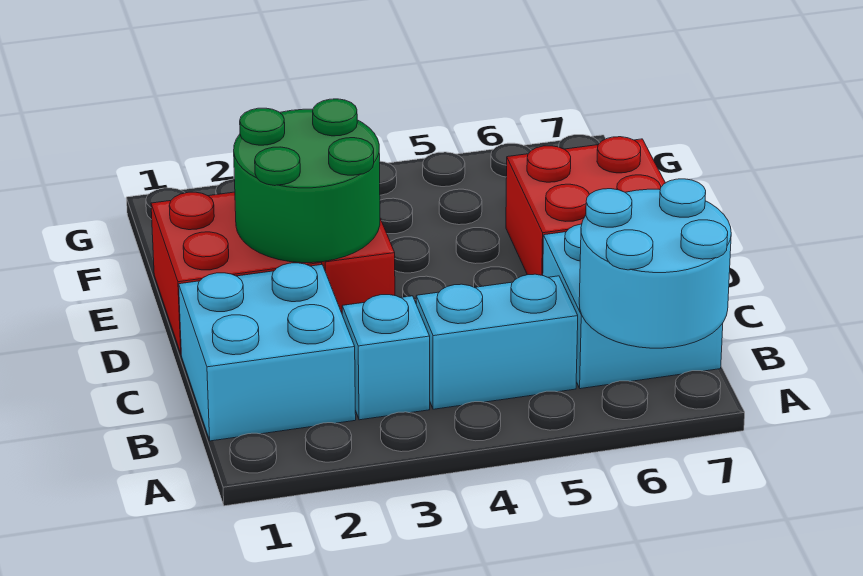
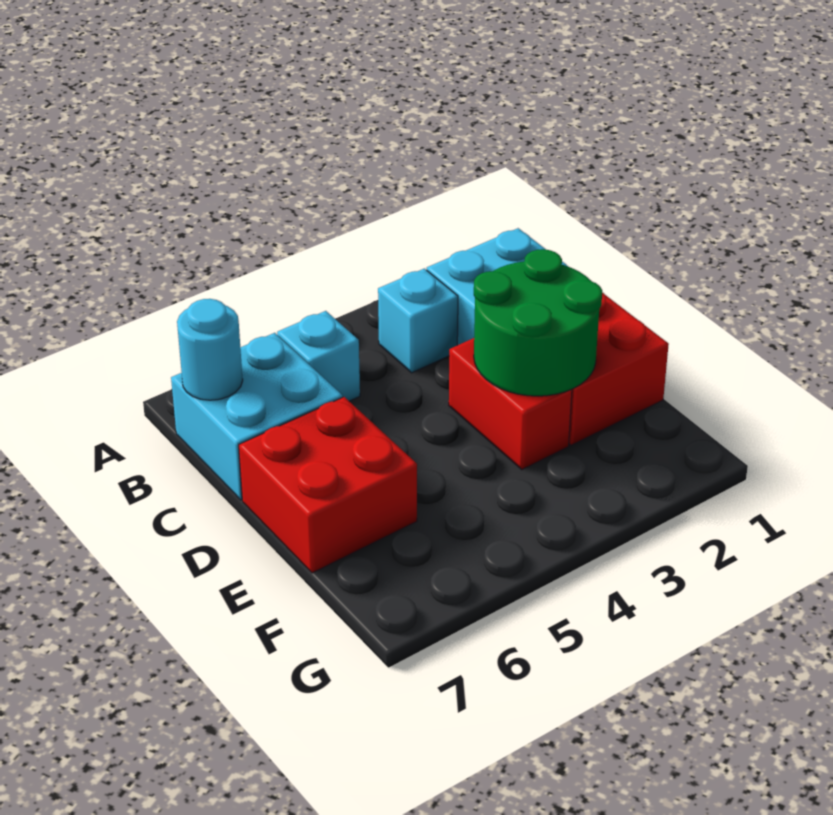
cyan 2x2 round brick [579,179,731,348] -> cyan 1x1 round brick [177,299,243,400]
cyan 1x2 brick [416,274,578,409] -> cyan 1x1 brick [277,311,360,401]

